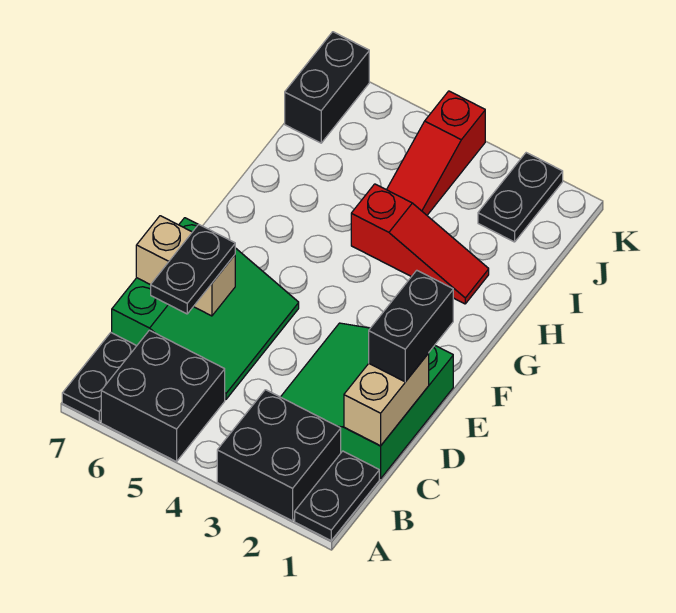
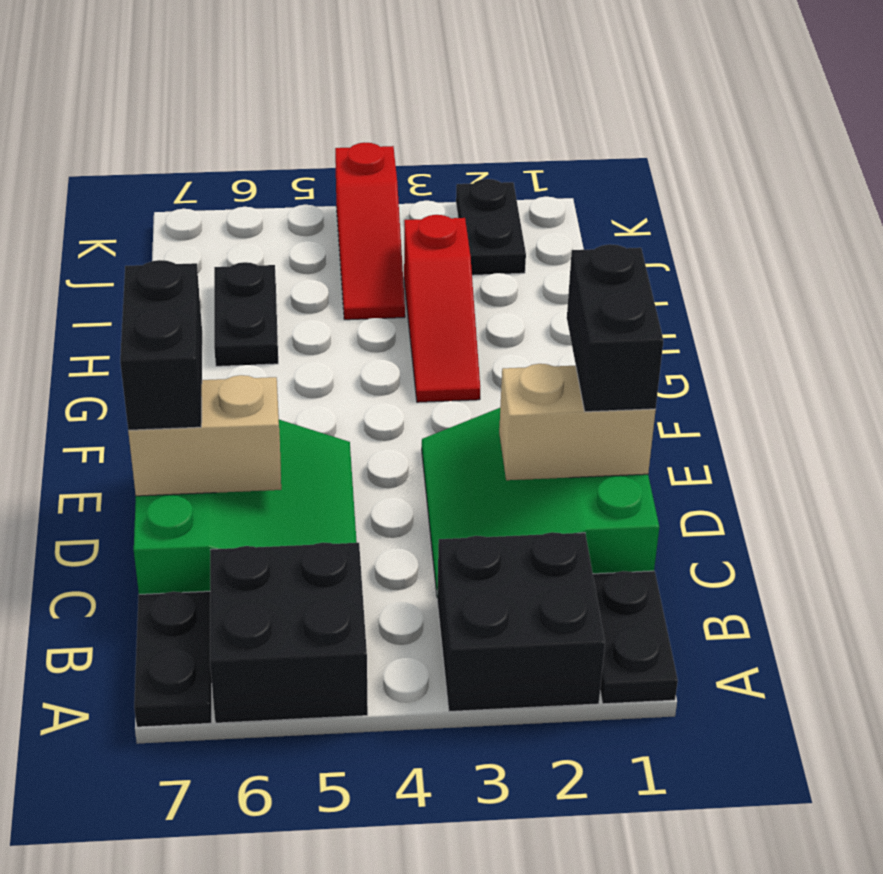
tan 1x2 brick [344,353,429,446] -> tan 1x2 brick turned to [499,364,656,480]
black 1x2 plate [151,224,235,314] -> black 1x2 plate moved to [214,262,278,366]
red 1x3 slope [351,184,489,304] -> red 1x3 slope turned to [404,215,480,402]
black 1x2 brick [285,32,369,143] -> black 1x2 brick moved to [120,260,202,430]

